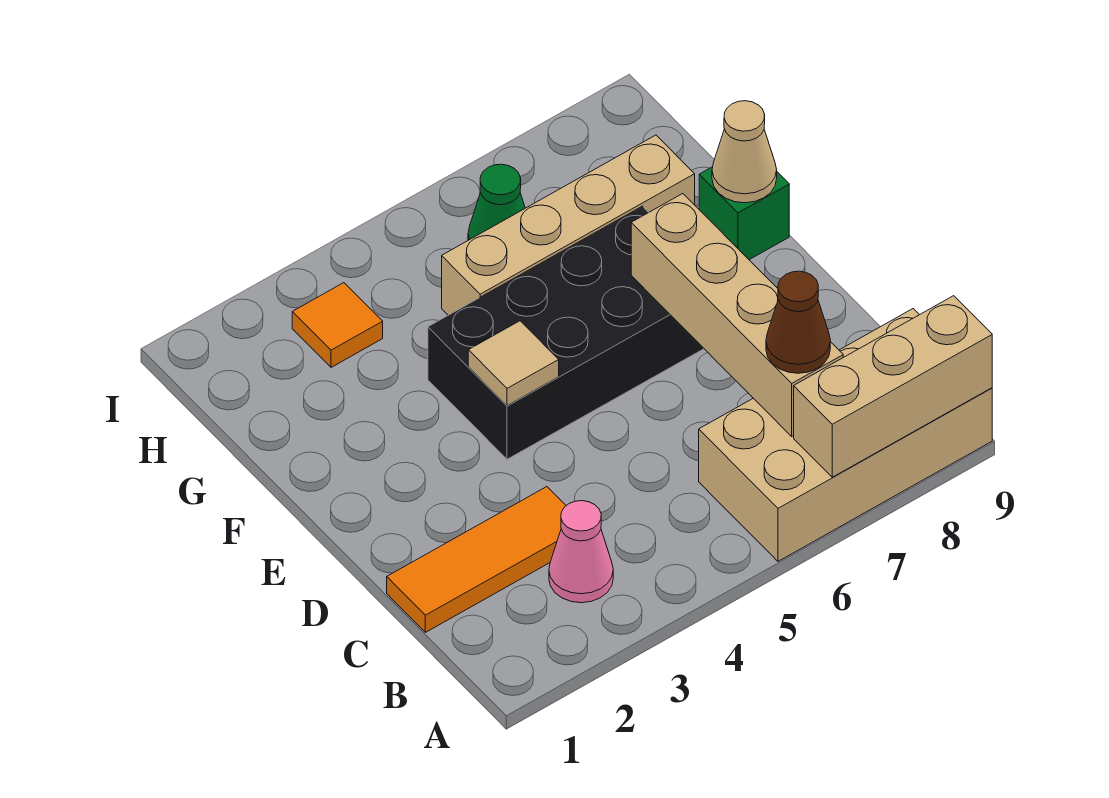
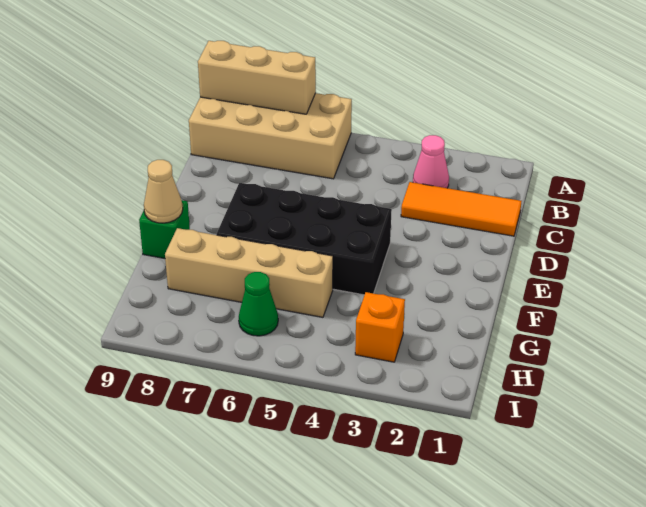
tan 1x4 brick [631,194,843,436] -> none
brown 1x1 cone [766,271,830,373] -> none
tan 1x1 tile [468,321,559,406] -> none
orange 1x1 tile [292,283,383,367] -> orange 1x1 brick [355,292,405,362]

